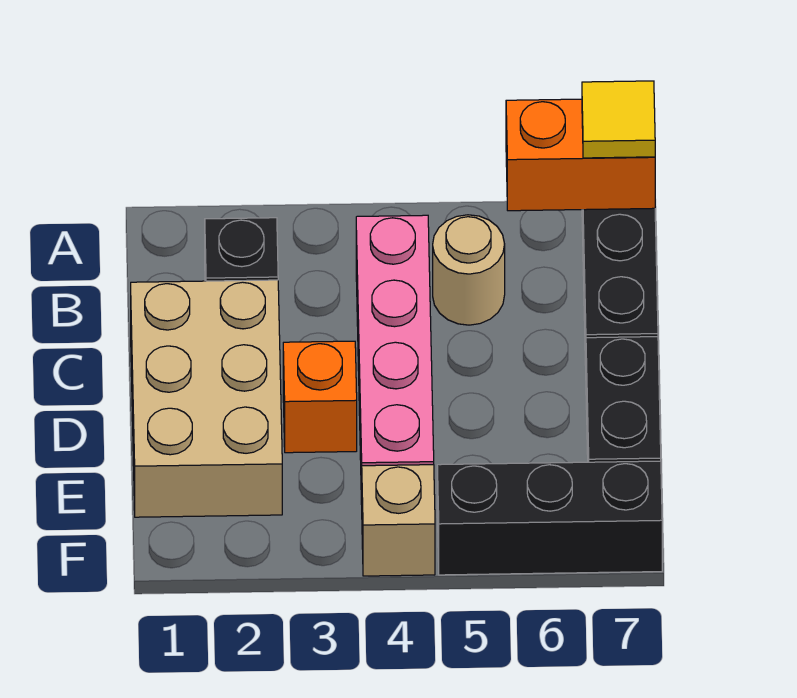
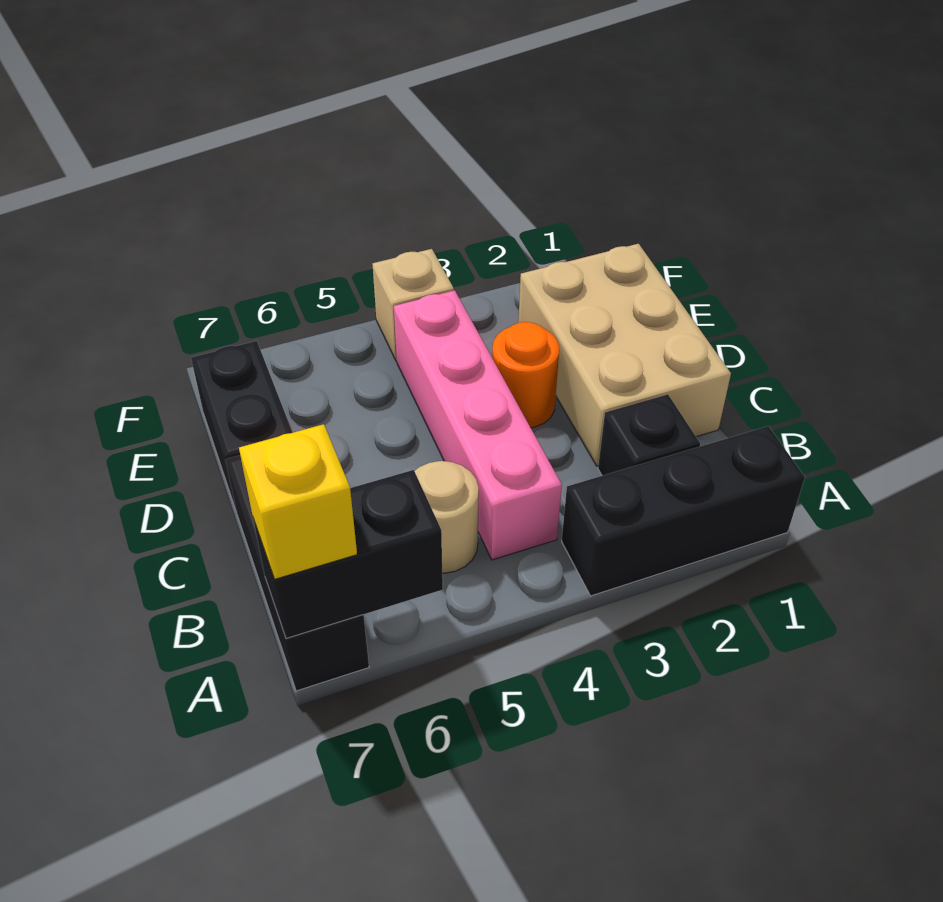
orange 1x2 brick [506,99,655,211] -> black 1x2 brick [253,470,443,638]
yellow 1x1 tile [582,81,655,158] -> yellow 1x1 brick [239,424,357,579]
orange 1x1 brick [283,341,357,453] -> orange 1x1 round brick [492,322,559,428]
black 1x3 brick [437,461,662,575] -> black 1x3 brick moved to [562,426,805,596]

